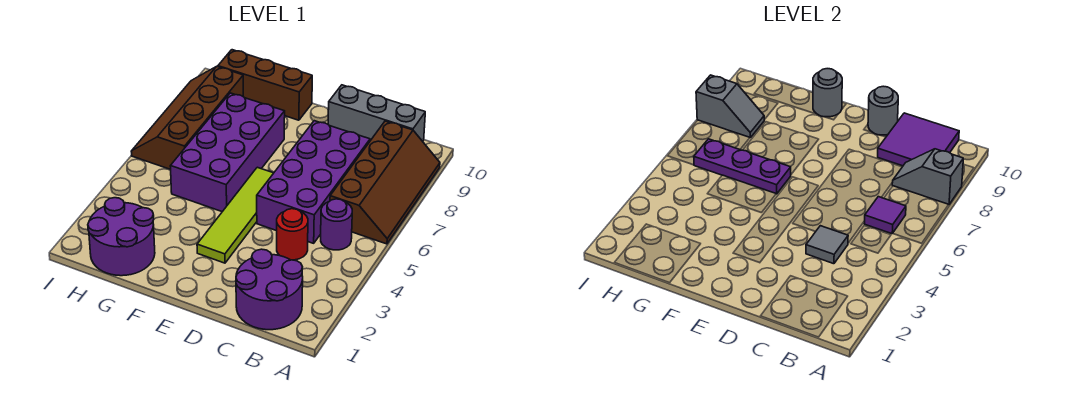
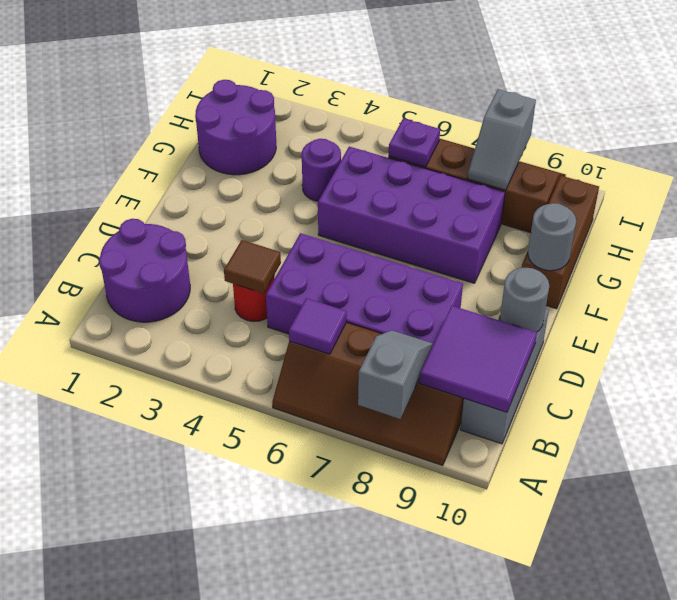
purple 1x1 round brick [321,199,352,250] -> purple 1x1 round brick moved to [302,139,341,201]
grey 1x1 tile [806,226,848,264] -> brown 1x1 tile [224,240,281,293]
lime 1x4 tile [197,167,273,263] -> none
purple 1x3 plate [694,139,791,194] -> purple 1x1 plate [388,119,440,167]

